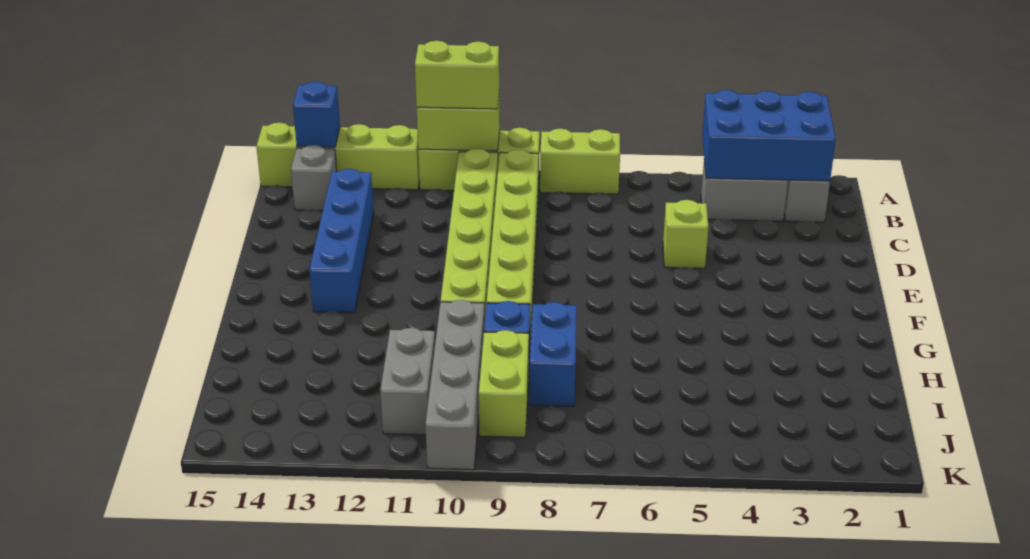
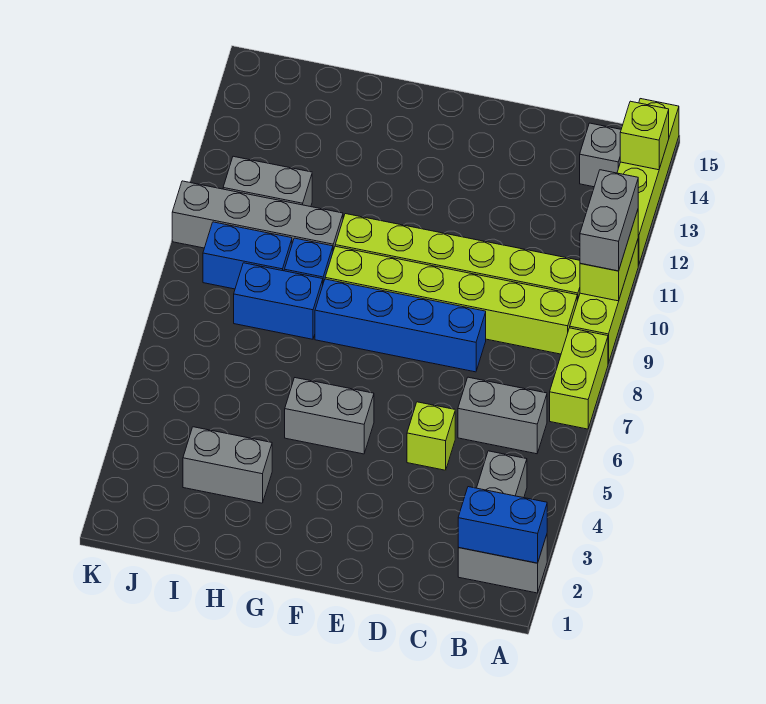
blue 2x3 brick [702,90,836,181] -> blue 1x2 brick [458,487,547,563]
lime 1x2 brick [415,41,499,109] -> grey 1x2 brick [580,170,638,271]
blue 1x1 brick [293,82,340,147] -> lime 1x1 brick [620,101,669,170]
none -> grey 1x2 brick [458,377,547,454]
blue 1x4 brick [309,169,374,313] -> blue 1x4 brick moved to [315,279,486,372]
none -> grey 1x2 brick [285,378,374,454]
none -> grey 1x2 brick [183,427,272,503]
lime 1x2 brick [479,330,529,437] -> blue 1x2 brick [203,222,292,289]

